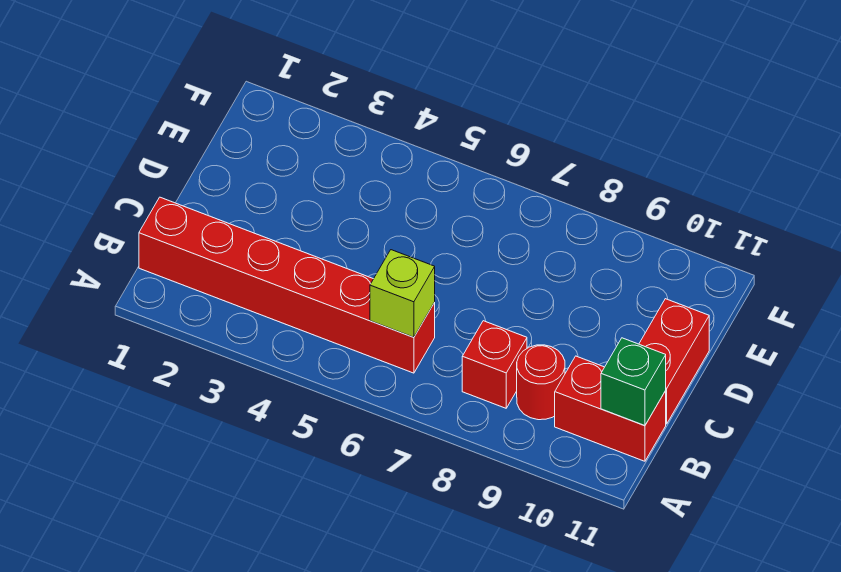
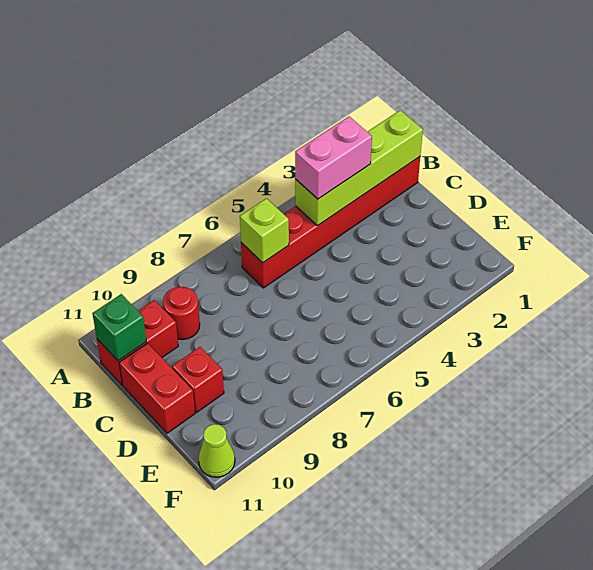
none -> lime 1x4 brick [295,110,423,226]
none -> pink 1x2 brick [295,117,372,199]
red 1x1 brick [462,321,527,408] -> red 1x1 brick moved to [172,347,224,413]
none -> lime 1x1 cone [199,424,235,477]

